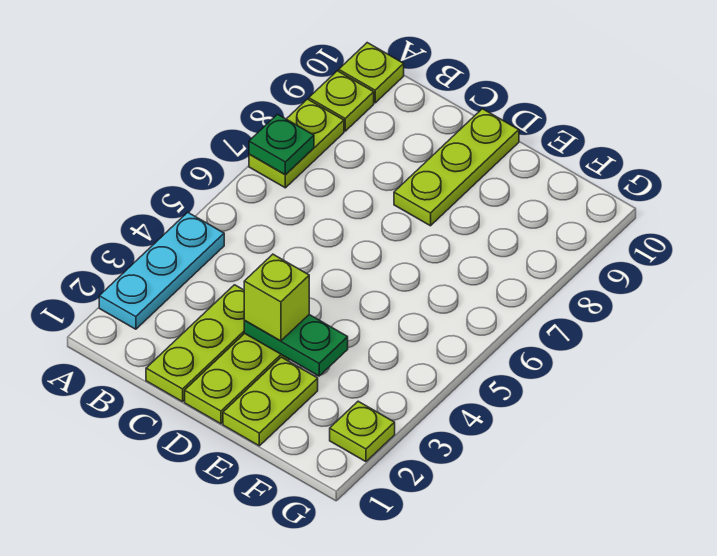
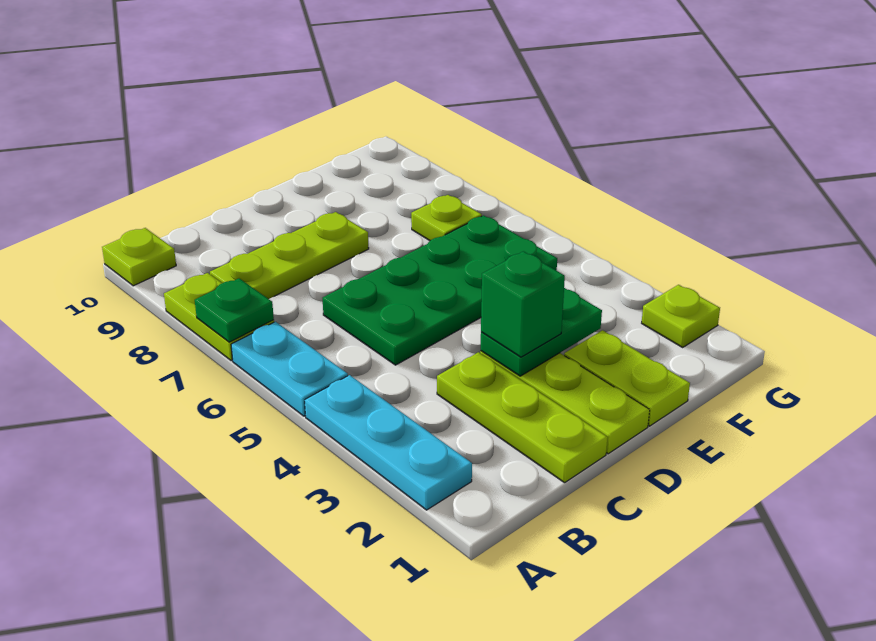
none -> cyan 1x2 plate [231,322,348,416]
lime 1x1 plate [309,71,374,131] -> lime 1x1 plate moved to [411,195,482,241]
none -> green 2x4 plate [323,215,557,365]
lime 1x1 brick [244,254,309,341] -> green 1x1 brick [481,251,565,357]
lime 1x3 plate [394,109,519,226] -> lime 1x3 plate turned to [210,212,369,299]

